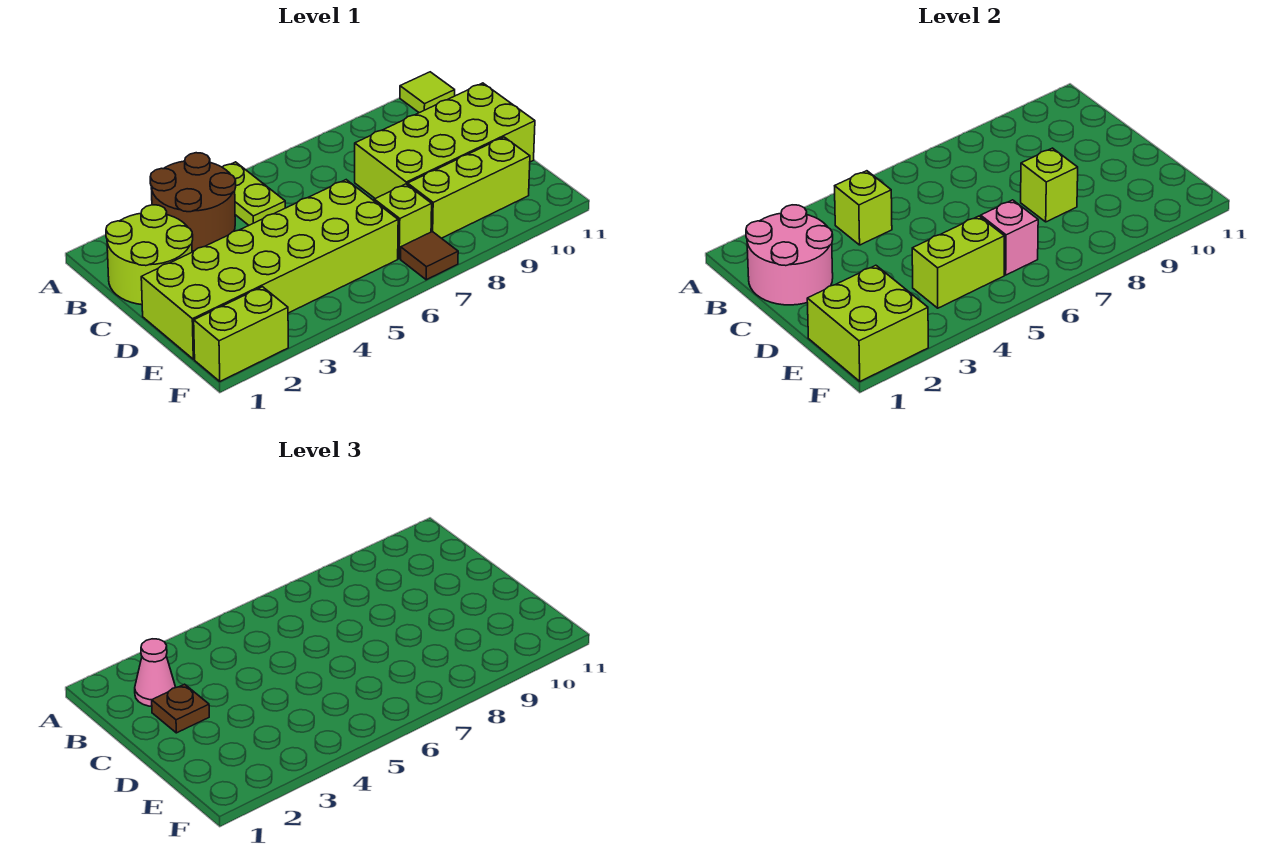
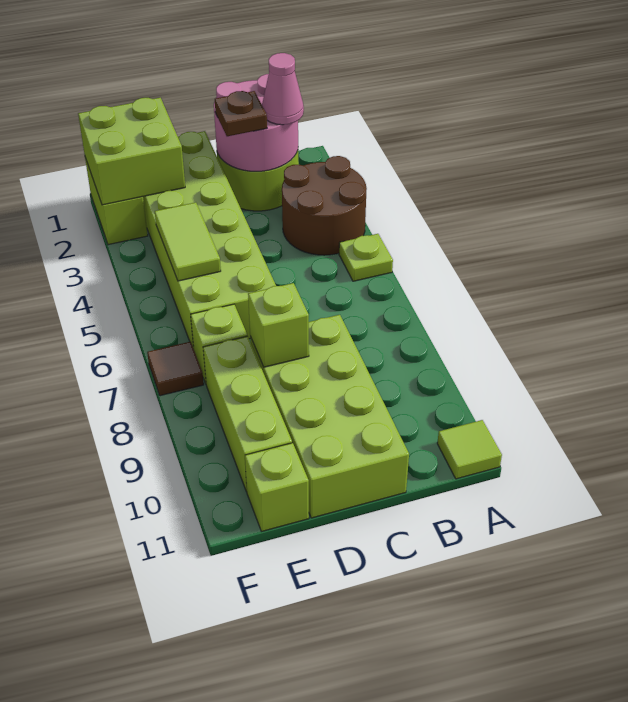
lime 1x2 plate [222,162,285,225] -> lime 1x1 plate [339,234,393,281]
lime 1x1 brick [834,171,892,245] -> lime 1x1 brick moved to [245,443,309,531]
lime 1x2 brick [912,216,1004,308] -> lime 1x2 tile [155,202,221,281]
pink 1x1 brick [981,200,1038,275] -> none

